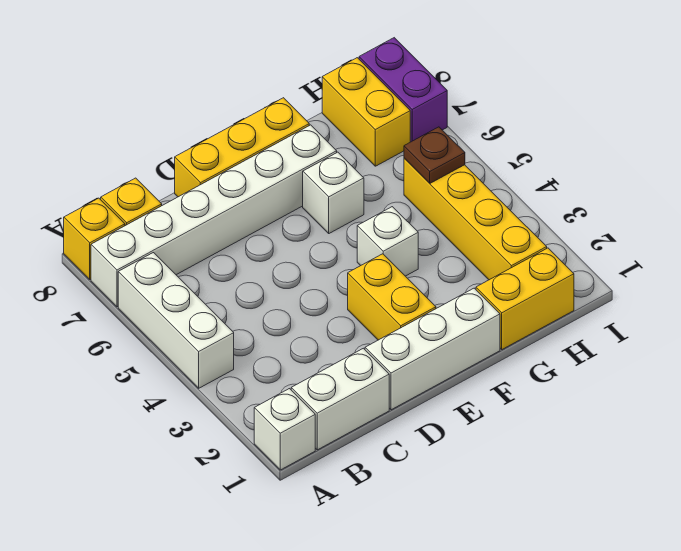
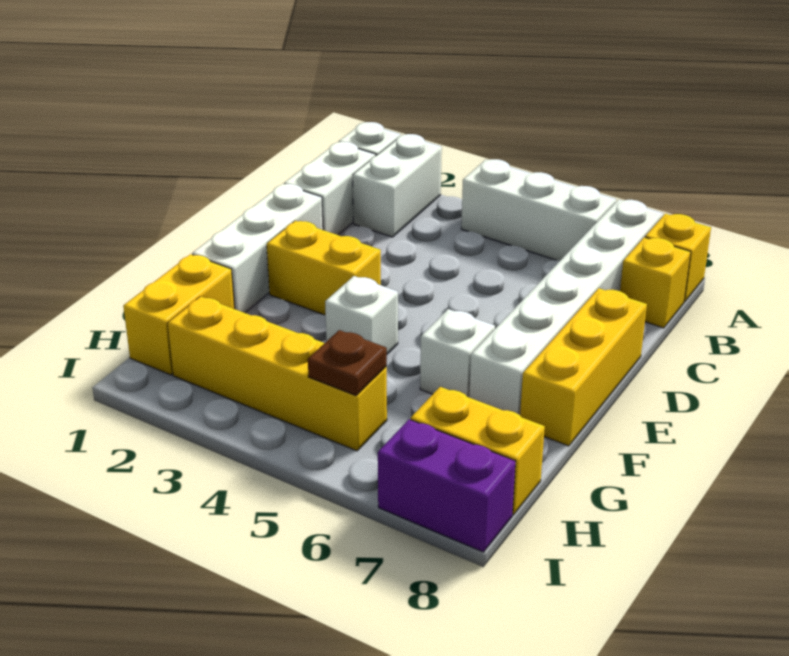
none -> white 1x2 brick [353,134,442,237]

